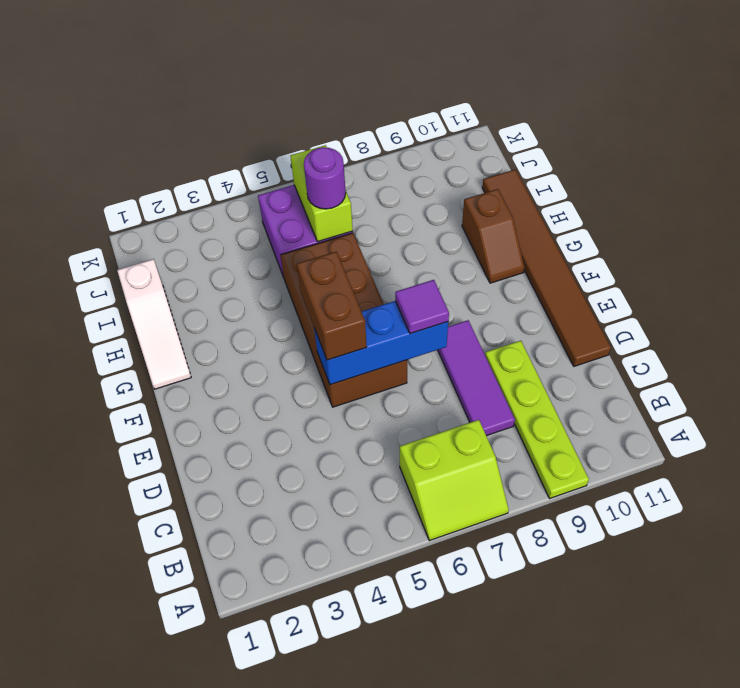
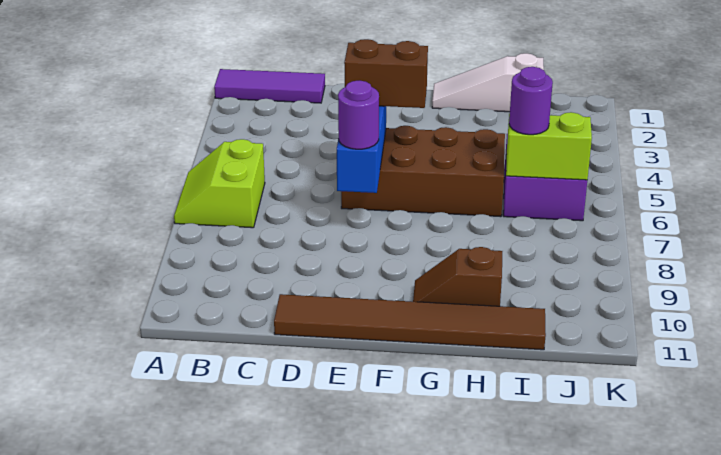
lime 1x4 plate [485,341,589,498] -> none
purple 1x3 tile [438,320,515,436] -> purple 1x3 tile moved to [214,69,325,103]
purple 1x1 tile [395,280,449,334] -> purple 1x1 round brick [338,80,379,149]

